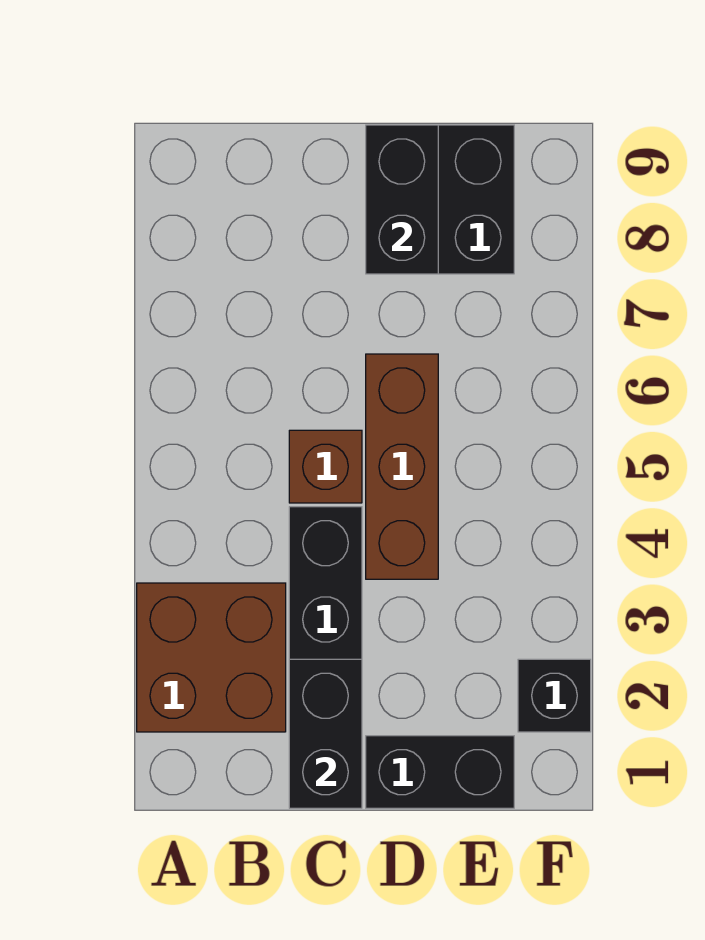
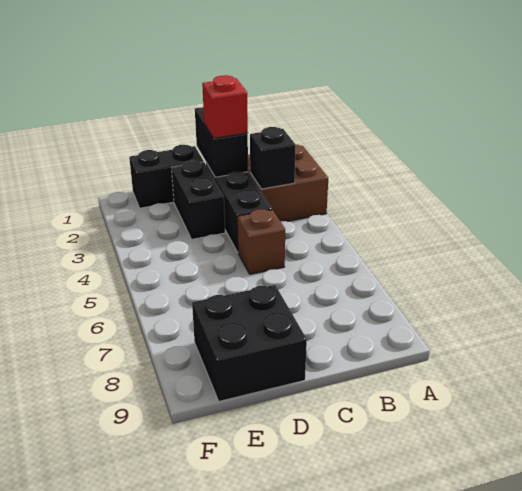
none -> red 1x1 brick [202,75,248,138]
brown 1x3 brick [366,354,438,579] -> none
black 1x2 brick [366,125,438,274] -> black 1x2 brick moved to [172,161,225,239]
black 1x1 brick [518,659,591,732] -> black 1x1 brick moved to [250,127,296,189]

